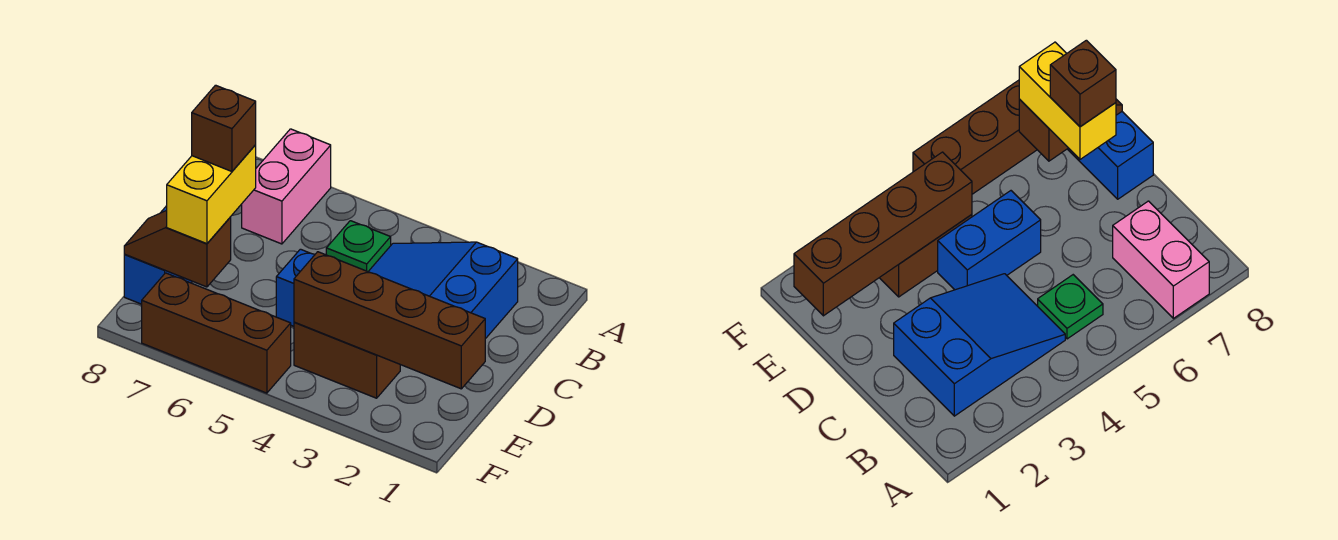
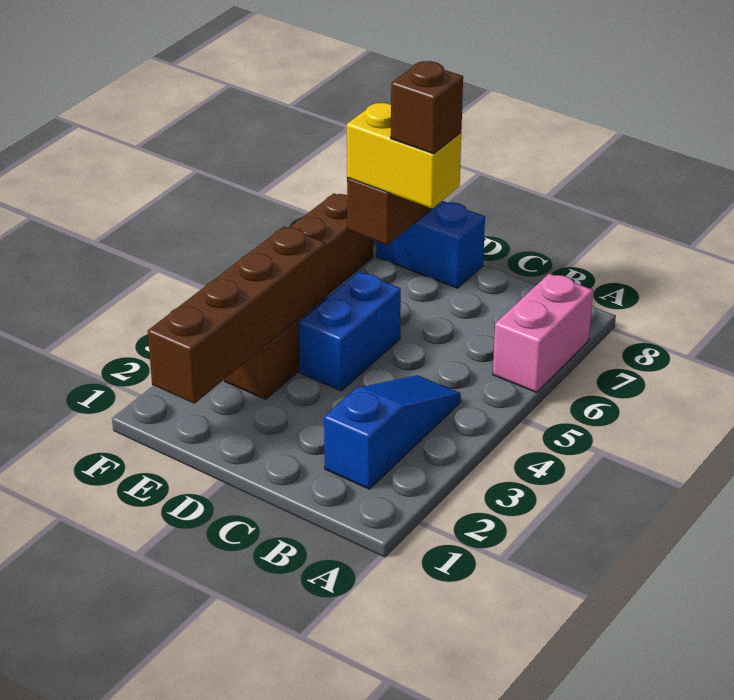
pink 1x2 brick [242,129,331,244] -> pink 1x2 brick turned to [493,274,593,392]
blue 2x3 slope [368,242,518,339] -> blue 1x3 slope [324,375,461,489]
green 1x1 plate [326,221,391,272] -> none

